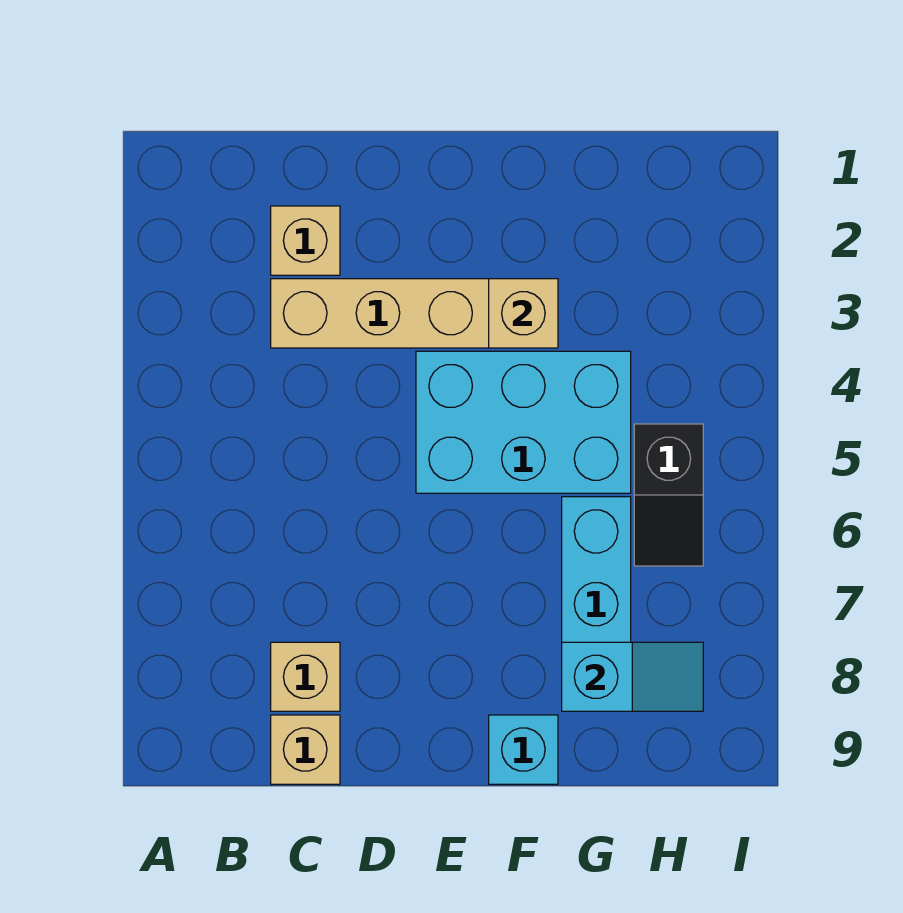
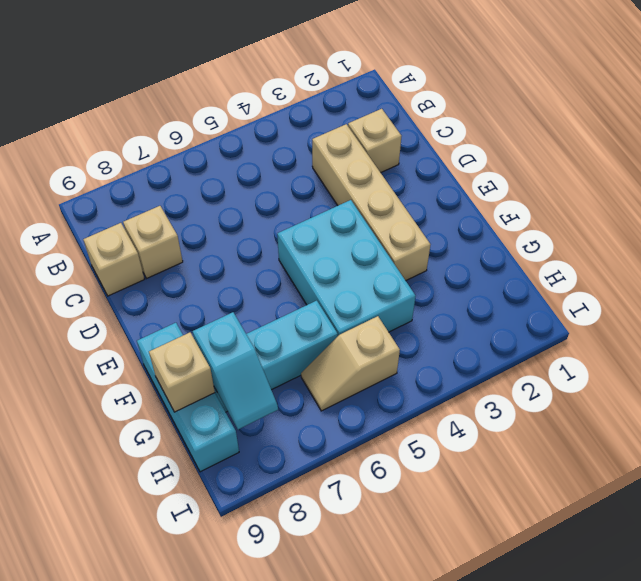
tan 1x1 brick [489,279,558,348] -> tan 1x1 brick moved to [149,332,215,412]
cyan 1x1 brick [489,715,558,784] -> cyan 1x3 brick [137,323,239,472]
black 1x2 slope [634,424,703,566] -> tan 1x2 slope [301,316,400,411]

